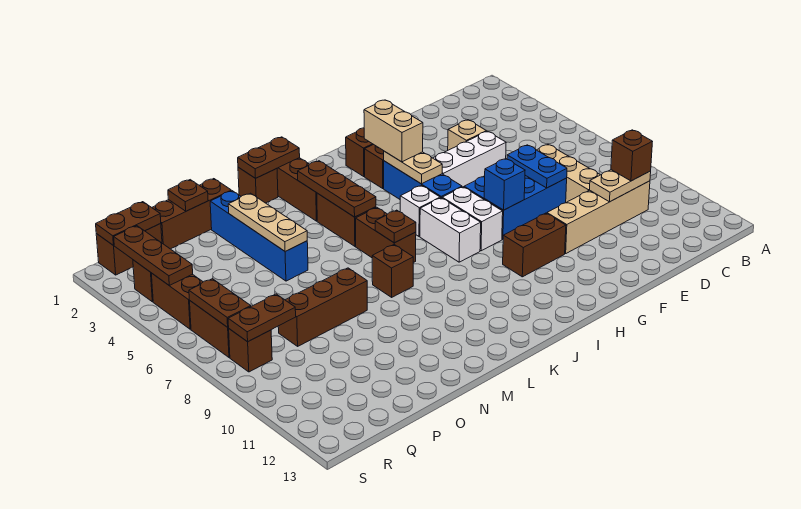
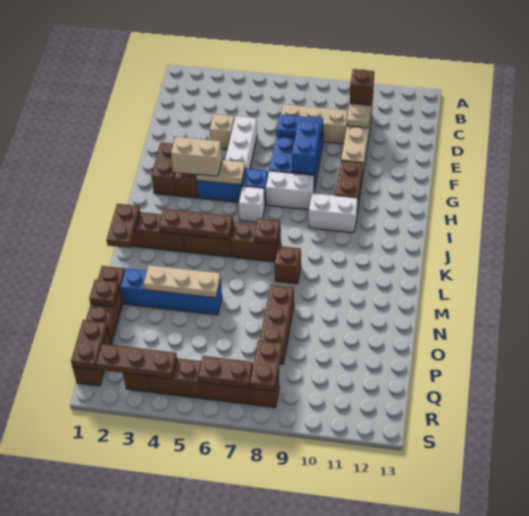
blue 1x1 brick [484,159,525,210] -> blue 1x2 brick [292,120,320,174]
white 1x2 brick [420,198,481,262] -> white 1x2 brick moved to [309,193,358,233]
brown 1x1 brick [238,167,278,203] -> none

